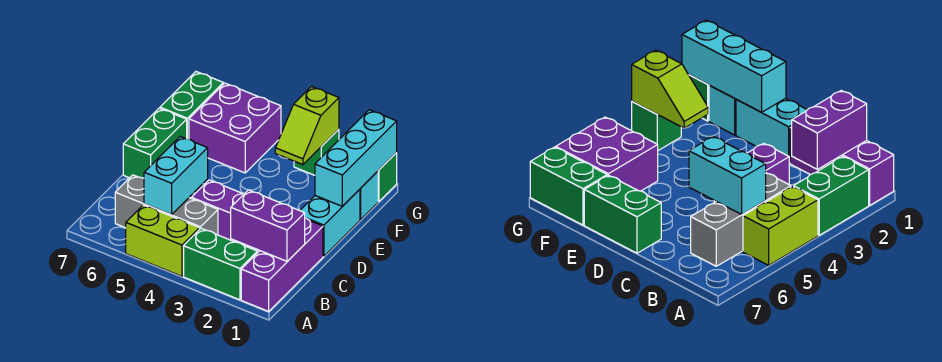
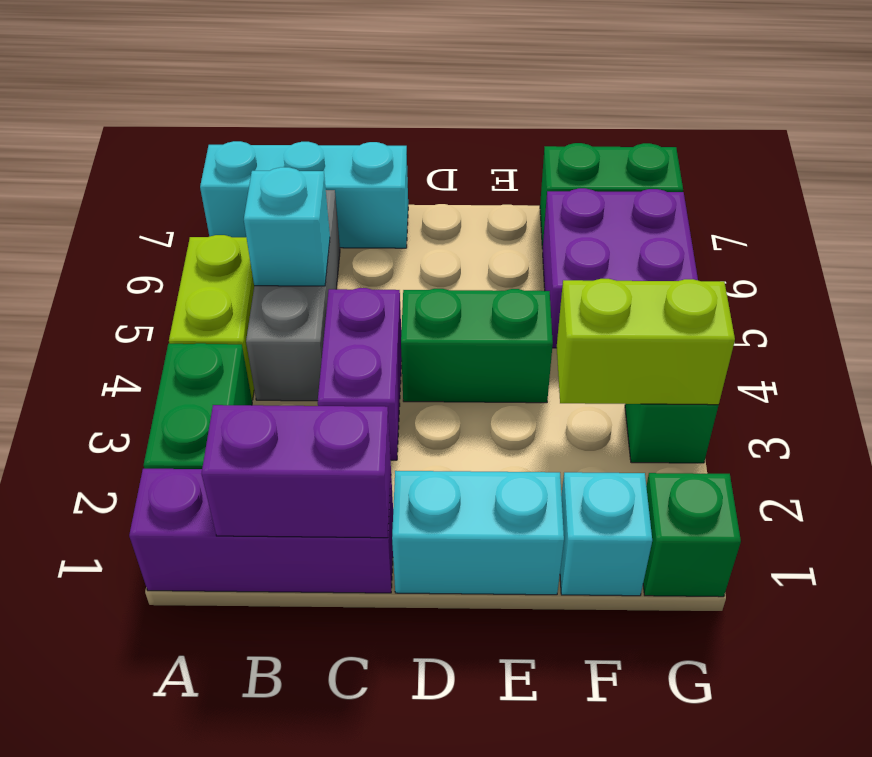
purple 1x2 brick [231,190,305,261] -> purple 1x2 brick turned to [201,405,391,538]
cyan 1x2 brick [144,137,208,215] -> cyan 1x1 brick [244,167,330,286]
green 1x2 brick [123,108,187,178] -> green 1x2 brick moved to [401,289,553,403]
cyan 1x3 brick [315,110,397,206] -> cyan 1x3 brick moved to [200,141,408,248]
lime 1x2 slope [275,87,339,165] -> lime 1x2 brick [557,279,735,405]

